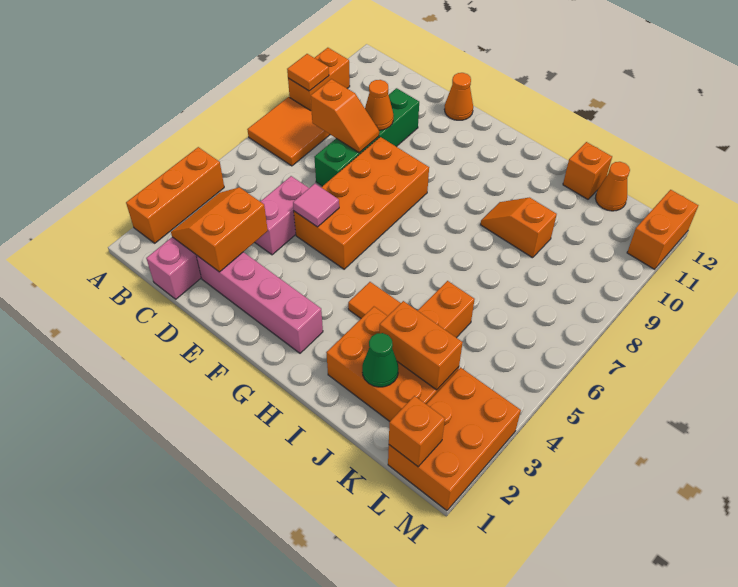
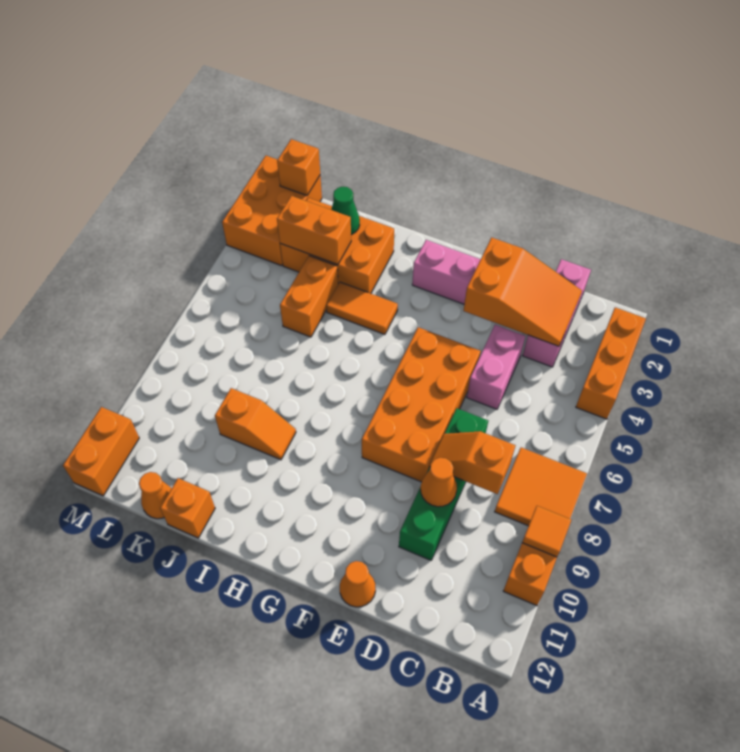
orange 2x2 slope [171,187,268,272] -> orange 2x3 slope [463,237,582,346]
pink 1x1 tile [293,184,339,227] -> none

